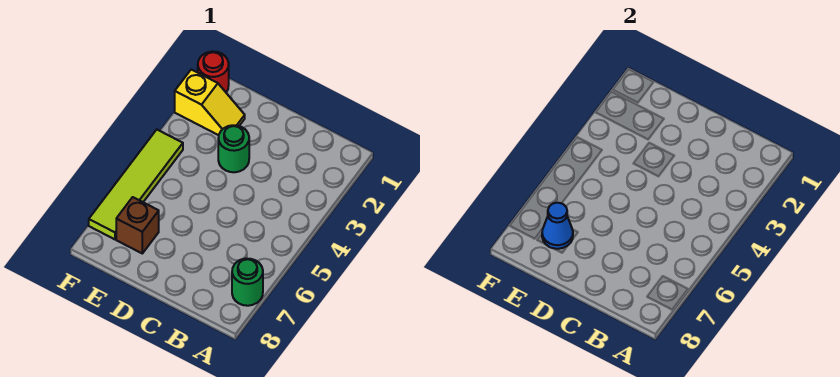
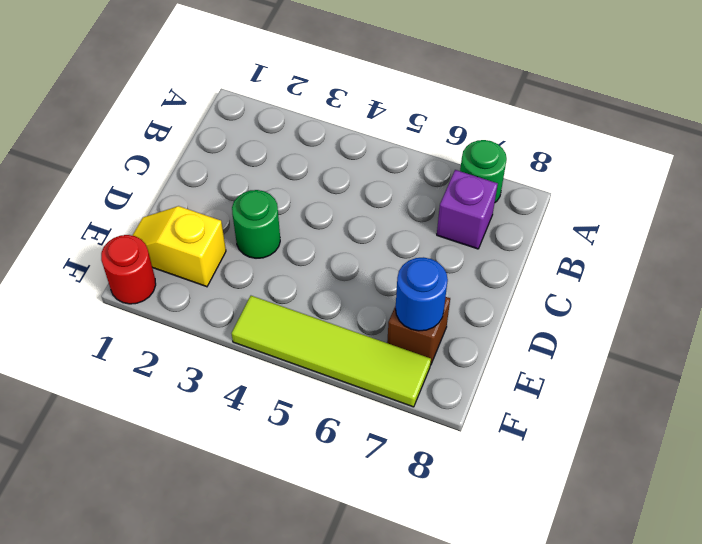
none -> purple 1x1 brick [437,170,498,249]
yellow 1x2 slope [175,70,245,135] -> yellow 1x2 slope turned to [132,206,226,287]
blue 1x1 cone [542,203,573,249] -> blue 1x1 round brick [396,257,448,331]

